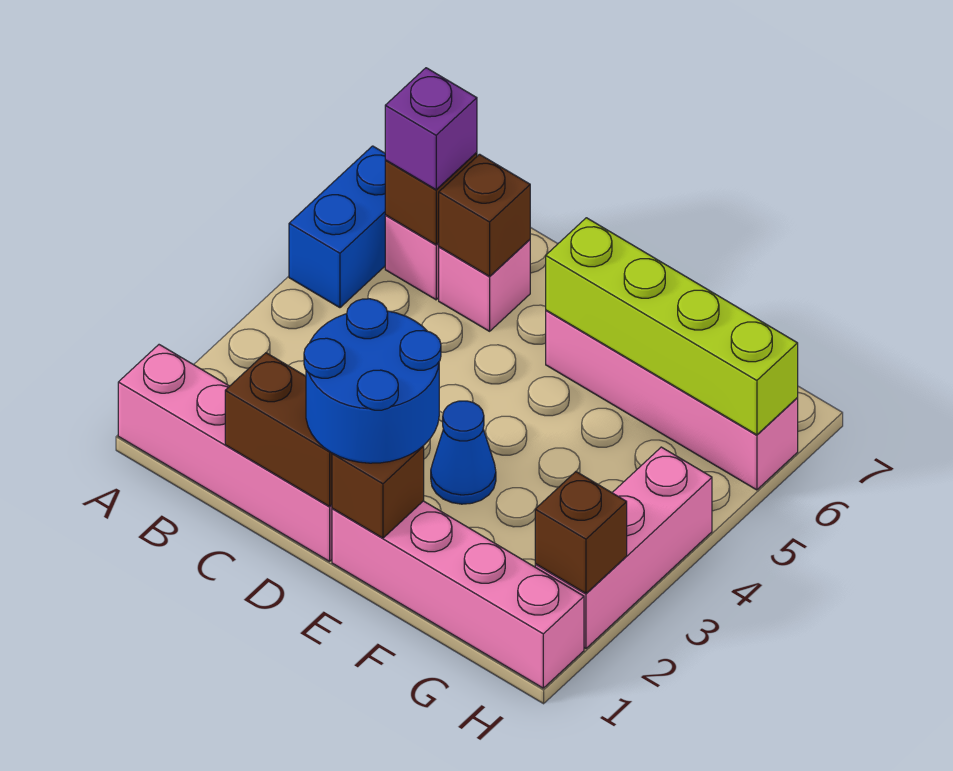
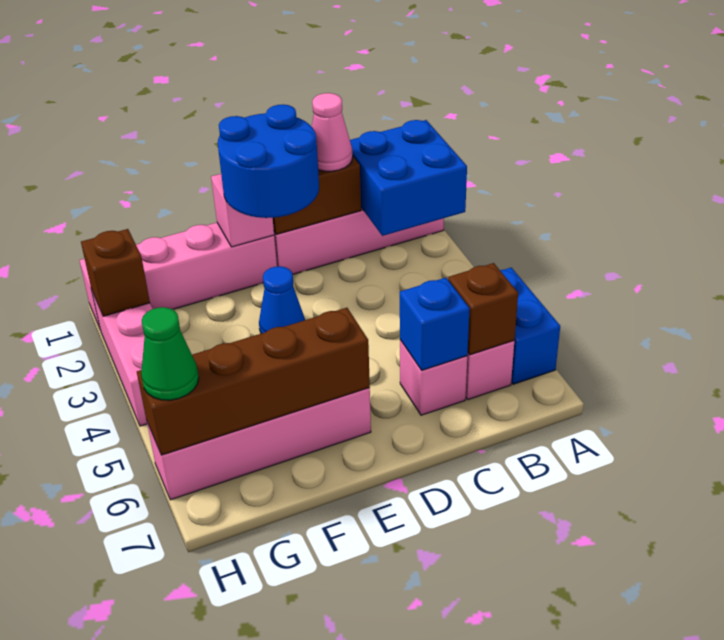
none -> blue 2x2 brick [350,120,467,236]
purple 1x1 brick [385,68,477,190] -> none
none -> pink 1x1 cone [312,93,353,171]
brown 1x1 brick [439,154,530,276] -> blue 1x1 brick [400,278,470,370]
brown 1x1 brick [332,446,424,538] -> pink 1x1 brick [211,174,274,247]
lime 1x4 brick [546,218,798,435] -> brown 1x4 brick [137,308,370,455]
none -> green 1x1 cone [141,307,199,400]

